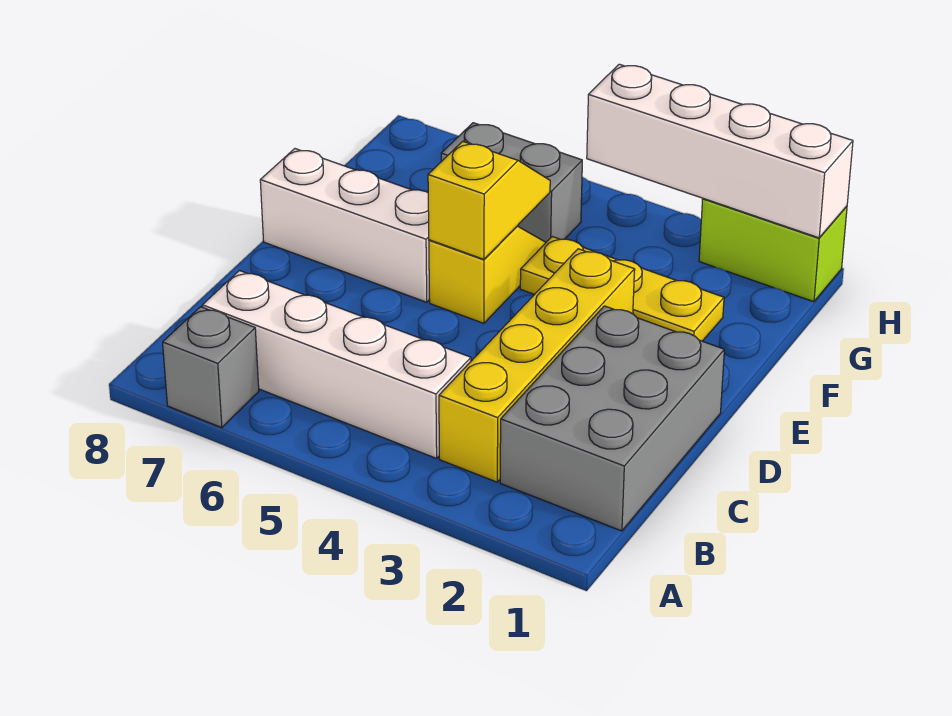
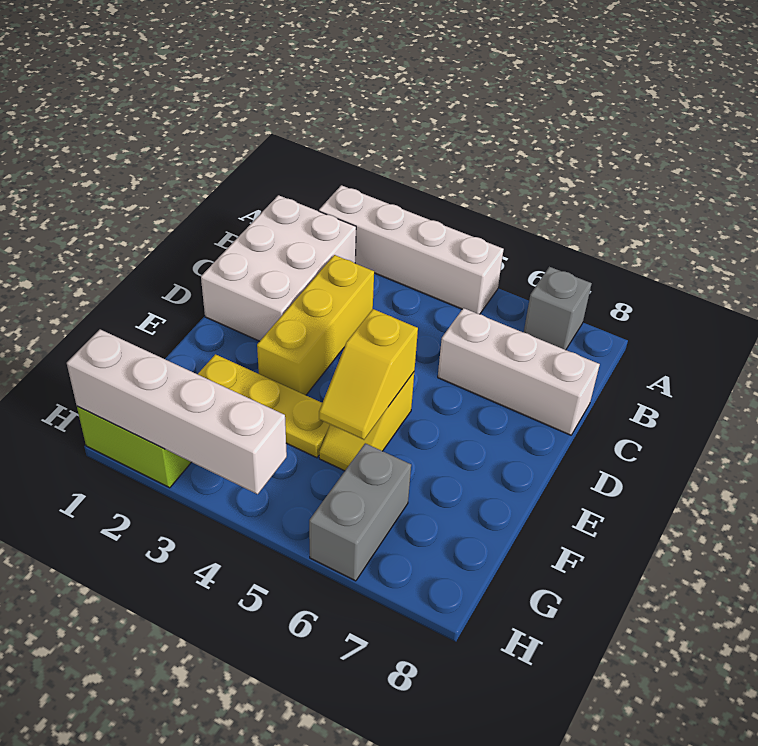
grey 2x3 brick [500,306,724,531] -> white 2x3 brick [201,195,356,341]
yellow 1x4 brick [439,249,635,482] -> yellow 1x3 brick [257,255,374,395]
white 1x4 brick [202,271,471,458] -> white 1x4 brick moved to [319,185,504,314]
white 1x3 brick [260,149,430,302] -> white 1x3 brick moved to [438,308,600,435]
grey 1x2 brick [441,123,582,242] -> grey 1x2 brick turned to [309,443,411,581]

